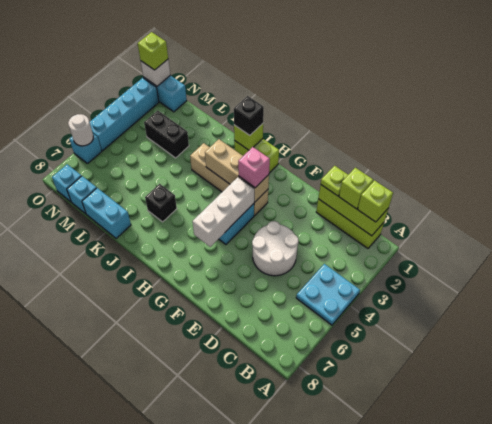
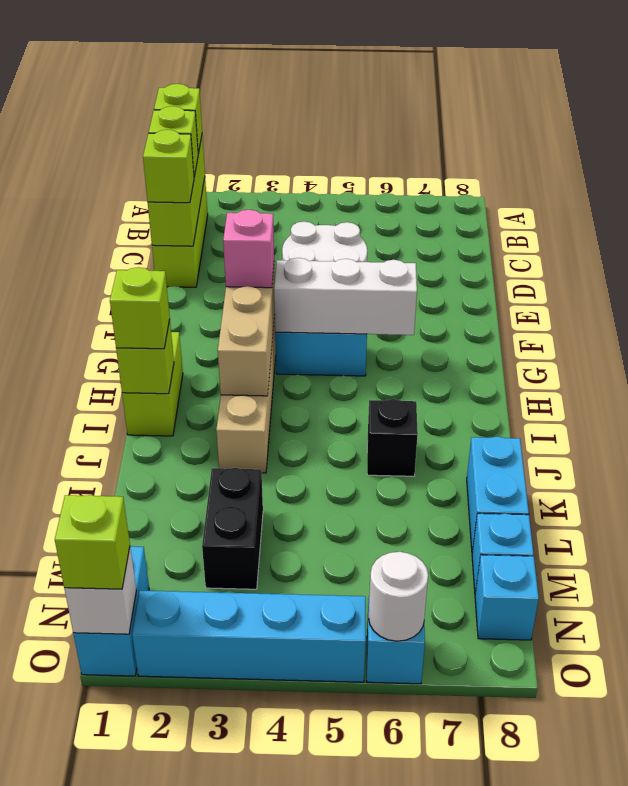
cyan 2x2 plate [296,264,360,325] -> none
lime 1x1 plate [321,166,348,196] -> lime 1x1 brick [143,130,194,203]
black 1x1 brick [234,96,264,135] -> lime 1x1 brick [110,267,170,349]

